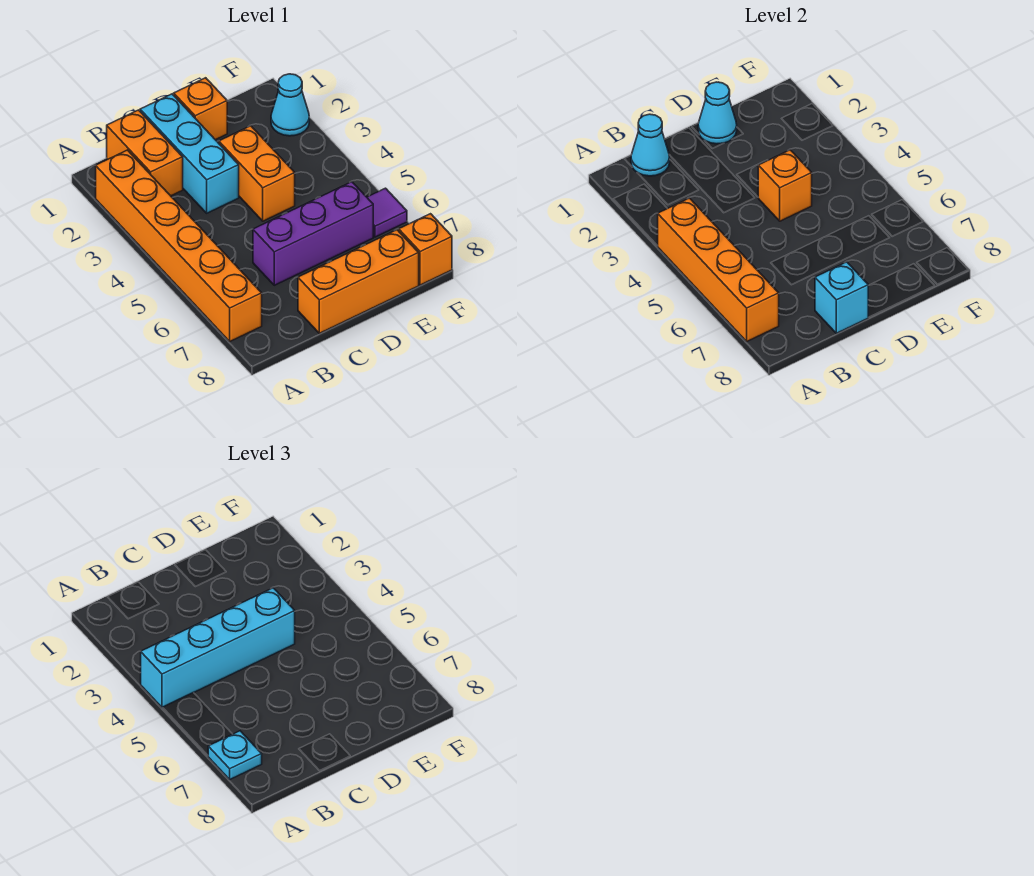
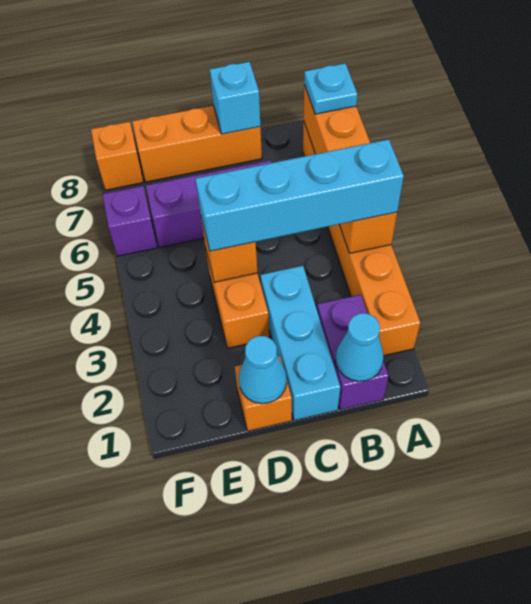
orange 1x2 brick [107,110,183,196] -> purple 1x2 brick [317,295,389,410]
cyan 1x1 cone [271,74,309,136] -> none
purple 1x1 tile [367,188,407,237] -> purple 1x1 brick [103,186,157,256]

